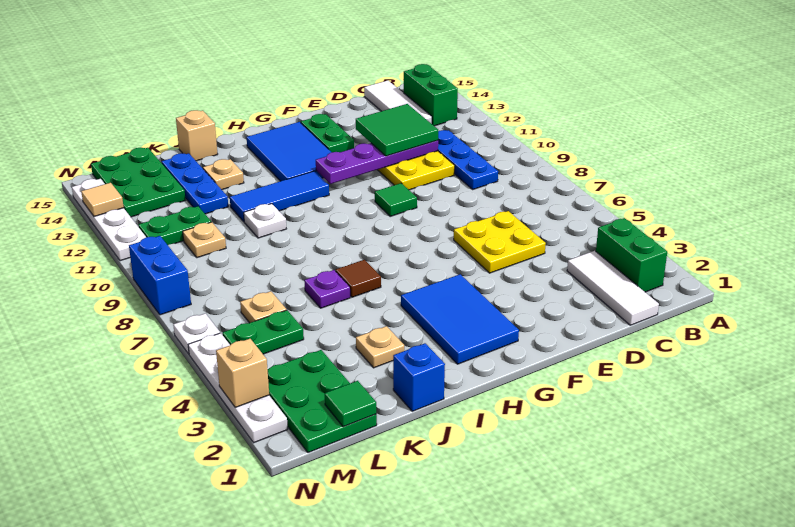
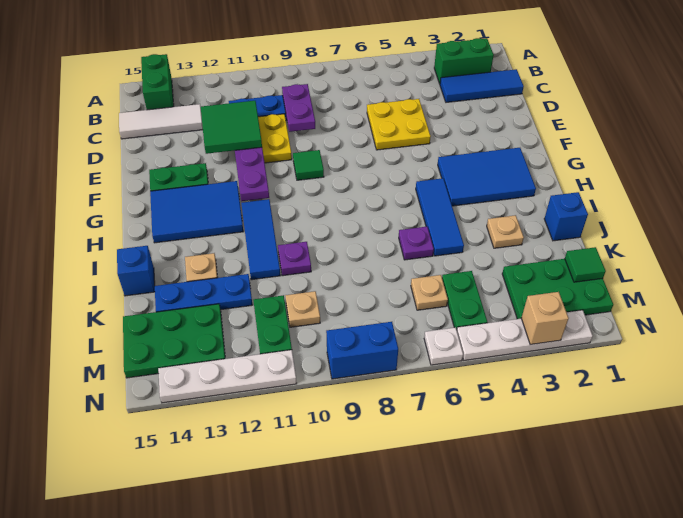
green 1x2 brick [404,64,458,126] -> green 1x2 brick turned to [141,54,174,110]
white 1x3 tile [567,251,659,325] -> blue 1x3 tile [440,69,524,102]
none -> purple 1x2 plate [282,84,315,132]
none -> blue 1x3 tile [416,178,464,256]
brown 1x1 tile [336,260,381,297] -> none
white 1x1 plate [244,204,286,238] -> purple 1x1 plate [278,242,311,276]
tan 1x1 brick [176,110,218,161] -> blue 1x1 brick [117,246,155,296]
tan 1x1 tile [81,183,124,216] -> none

